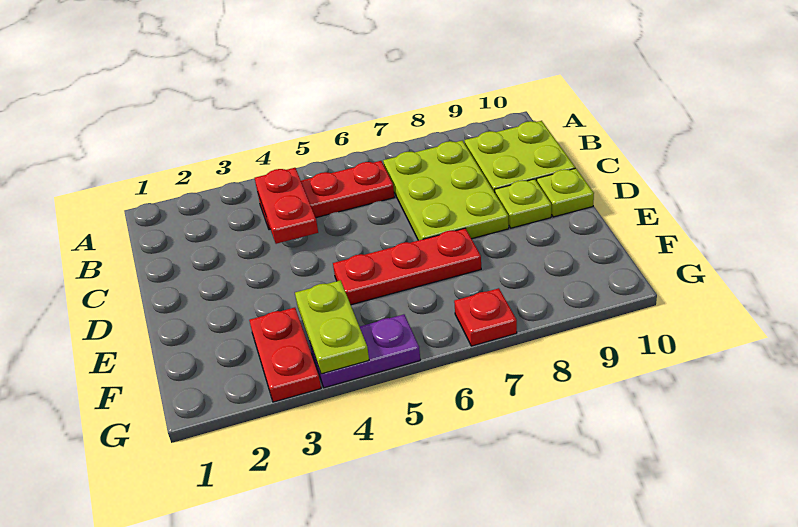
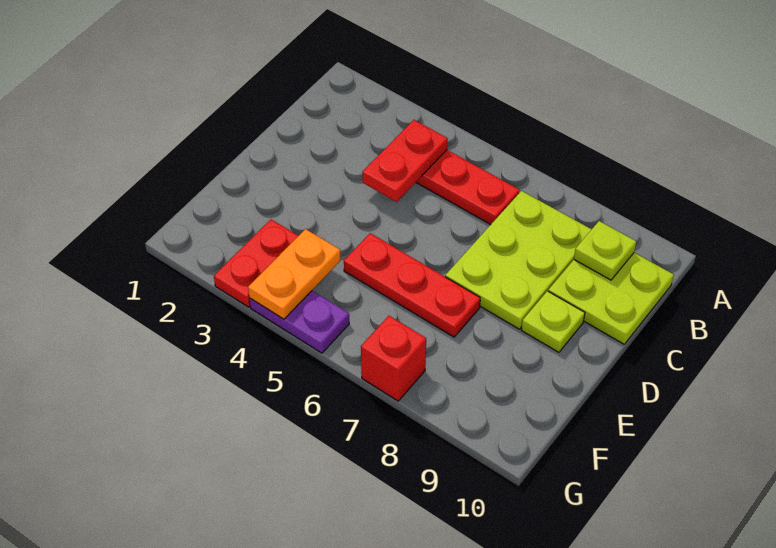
lime 1x1 plate [537,168,594,217] -> lime 1x1 plate moved to [574,221,636,280]
lime 1x2 plate [295,280,369,374] -> orange 1x2 plate [248,229,341,319]
red 1x1 plate [454,288,517,346] -> red 1x1 brick [361,316,426,401]

